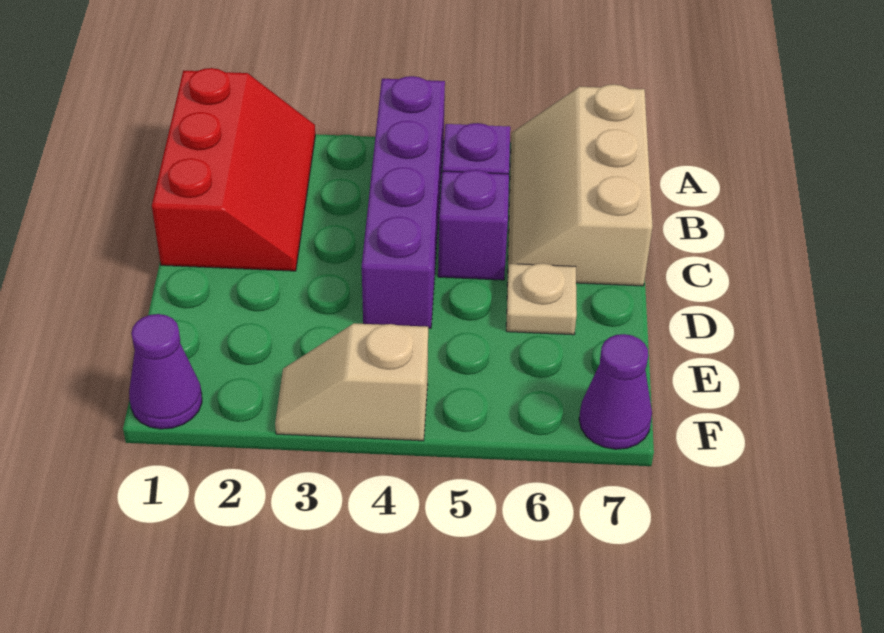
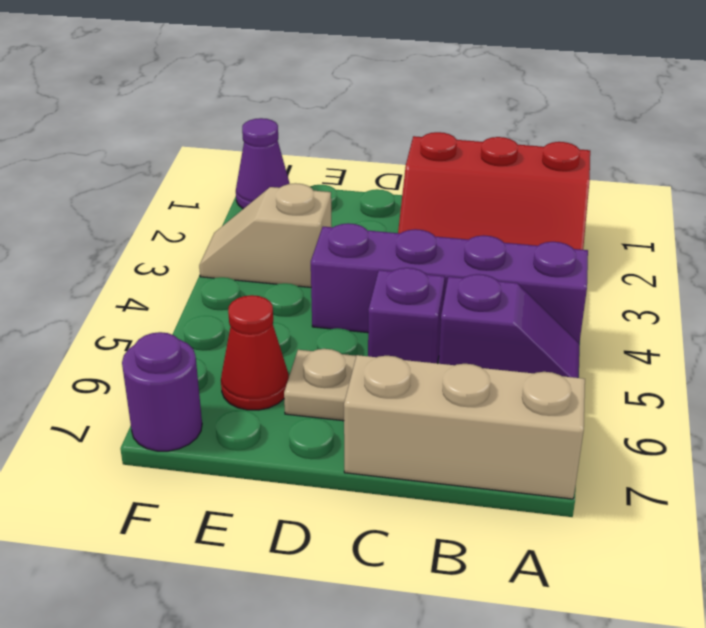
none -> red 1x1 cone [221,295,289,410]
tan 1x2 slope [275,323,428,441] -> tan 1x2 slope turned to [199,183,332,287]
purple 1x1 cone [579,334,652,449] -> purple 1x1 round brick [122,332,202,451]

